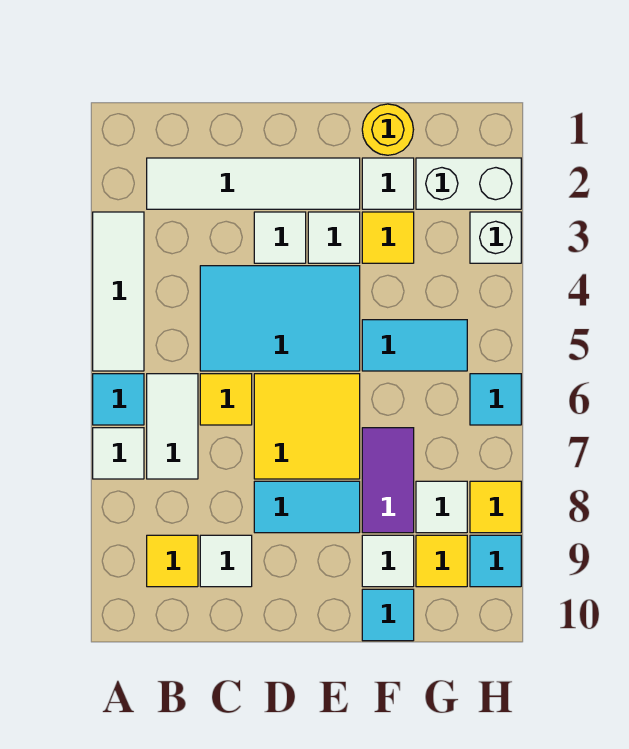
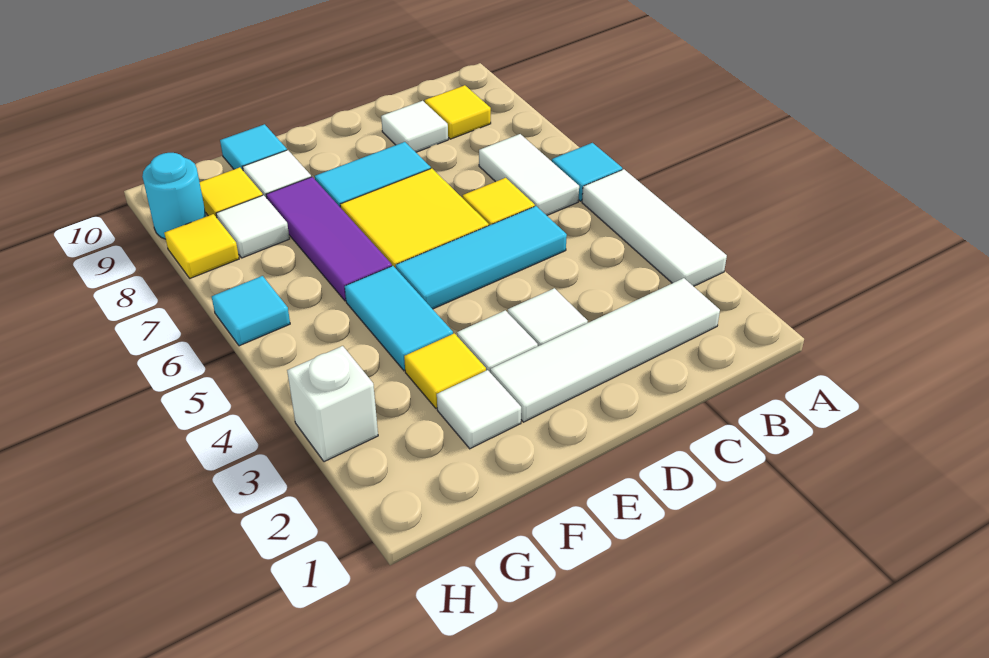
white 1x1 tile [93,428,144,479] -> none
cyan 2x3 tile [200,266,360,371] -> cyan 1x3 tile [396,206,567,309]
yellow 1x1 round brick [362,104,414,155] -> none
cyan 1x2 tile [362,320,467,371] -> cyan 1x2 tile turned to [345,266,453,371]
purple 1x2 tile [362,428,414,533] -> purple 1x3 tile [266,177,392,301]
white 1x2 brick [416,158,521,209] -> none
cyan 1x1 tile [470,535,521,587] -> cyan 1x1 round brick [142,153,206,239]

